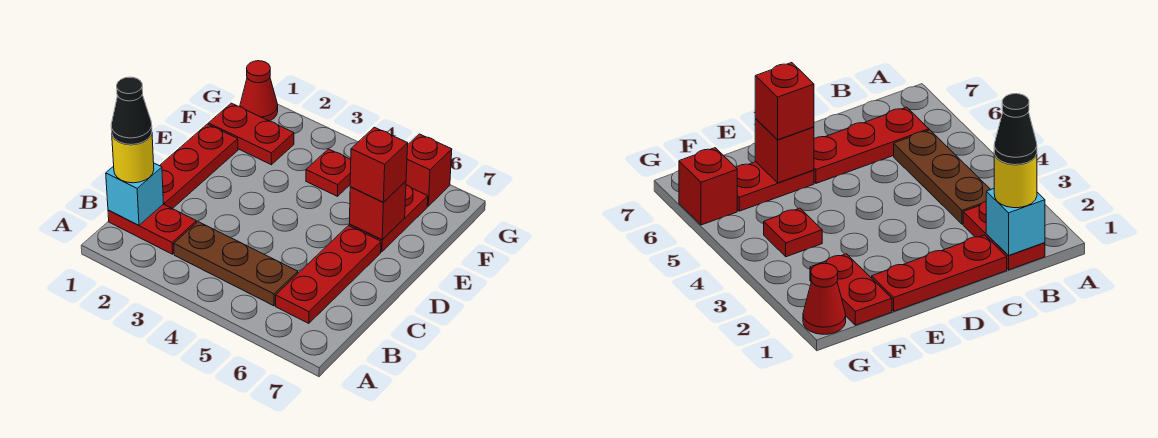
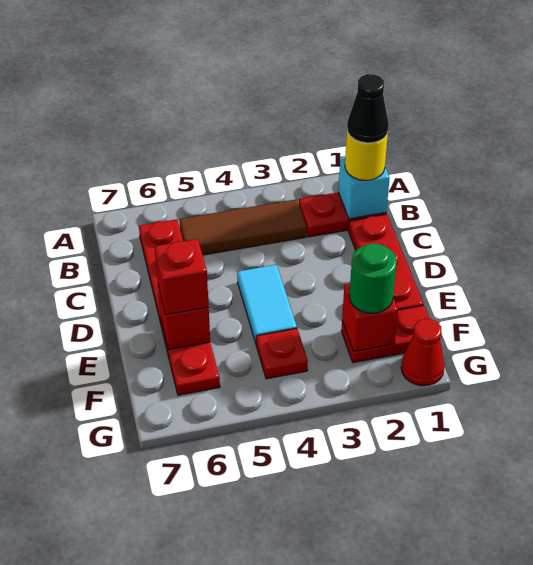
brown 1x3 plate [174,222,298,306] -> brown 1x3 tile [179,199,307,255]
none -> cyan 1x2 tile [237,265,297,343]
none -> green 1x1 round brick [349,243,397,313]
red 1x1 brick [406,134,452,206] -> red 1x1 brick moved to [342,284,398,352]

